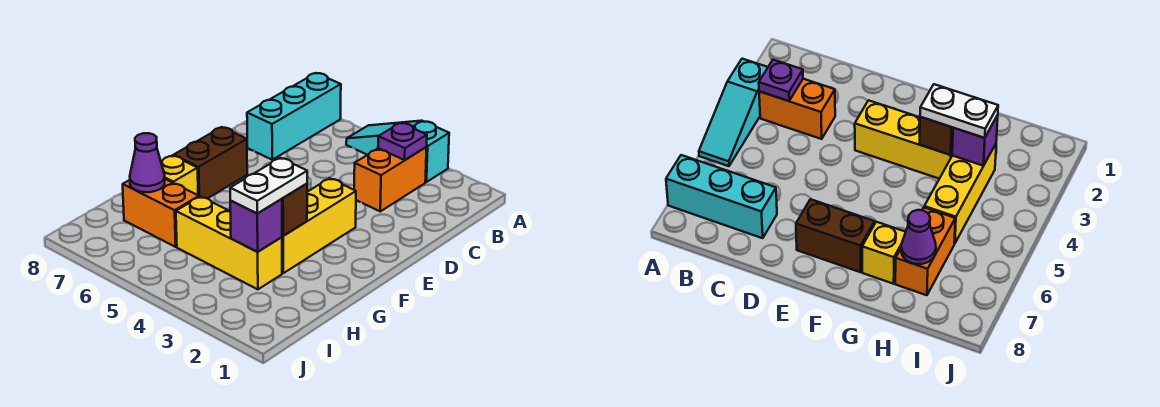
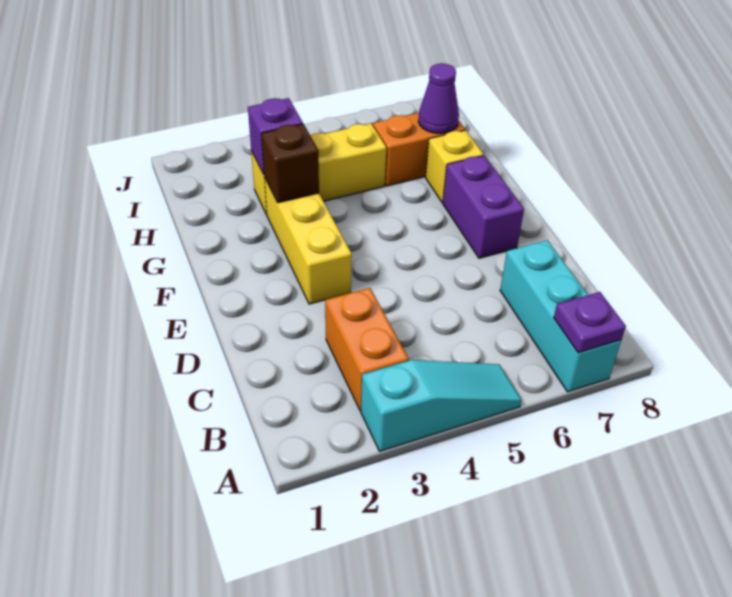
purple 1x1 plate [378,123,427,160] -> purple 1x1 plate moved to [554,292,626,353]
brown 1x2 brick [174,127,247,199] -> purple 1x2 brick [443,155,524,258]
white 1x2 plate [230,158,307,213] -> none

